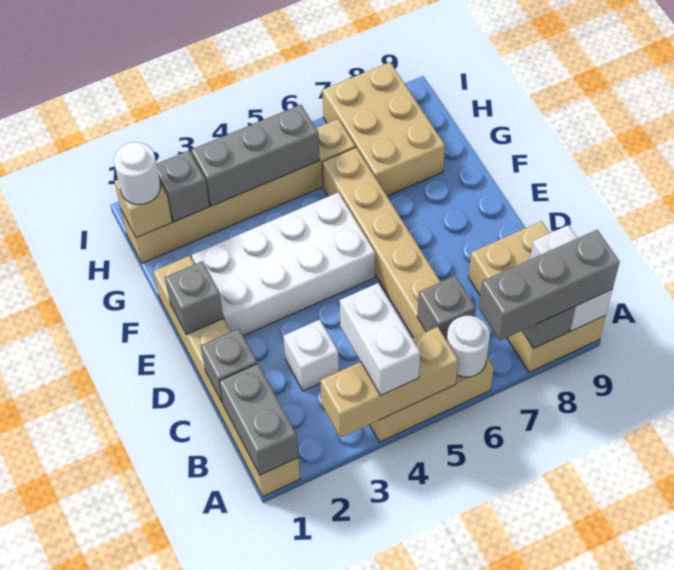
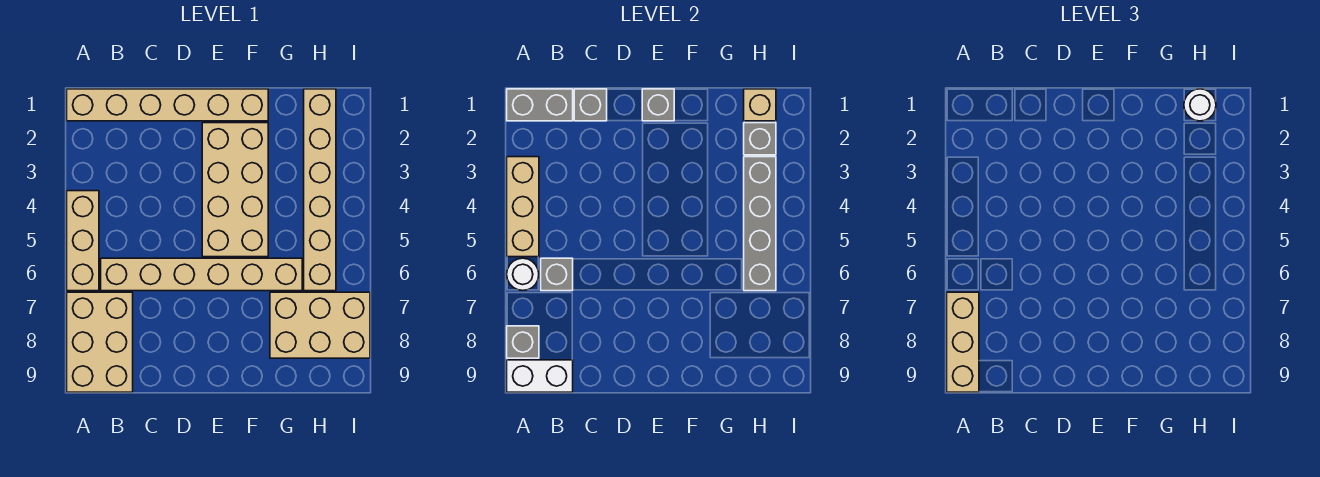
white 1x2 brick [340,283,420,395] -> none
grey 1x3 brick [479,230,620,340] -> tan 1x3 brick [947,292,979,392]
tan 2x3 brick [469,221,606,372] -> tan 2x3 brick turned to [67,292,133,392]
white 1x1 brick [283,320,339,391] -> none
white 2x4 brick [192,192,375,336] -> tan 2x4 brick [202,123,268,257]
grey 1x3 brick [191,105,320,206] -> grey 1x4 brick [744,157,776,291]

